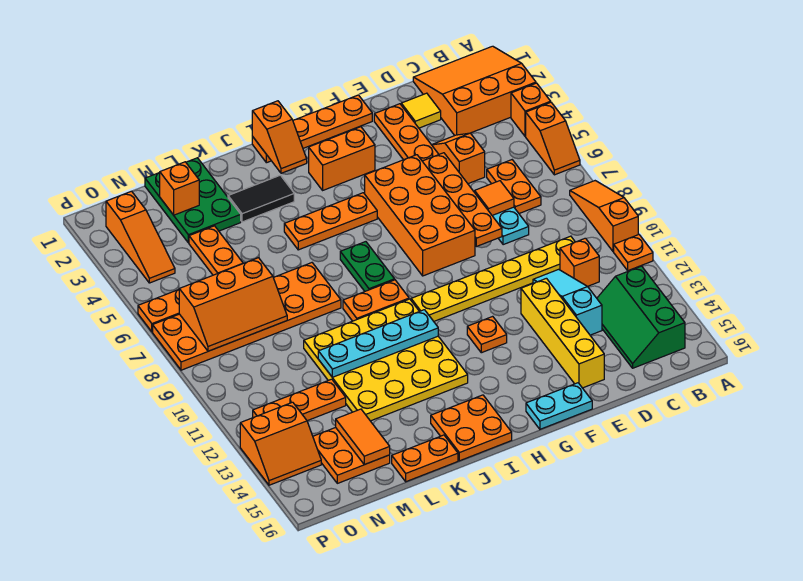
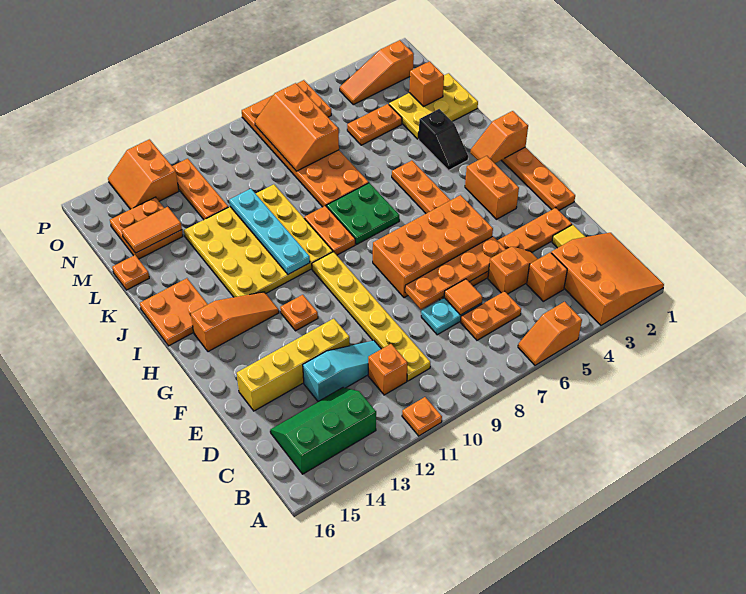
orange 1x1 brick [511,83,551,136] -> orange 1x1 brick moved to [527,252,567,301]
orange 1x3 slope [570,181,638,251] -> orange 1x3 slope moved to [191,292,279,352]
cyan 1x2 plate [526,383,592,429] -> none
green 1x2 plate [340,242,395,291] -> green 2x2 plate [327,183,399,245]
black 1x2 tile [228,175,294,222] -> black 1x2 slope [419,109,468,170]
orange 1x2 plate [392,435,458,482] -> orange 1x1 plate [112,255,149,290]
green 2x3 plate [145,158,241,243] -> yellow 2x3 plate [389,73,478,139]

